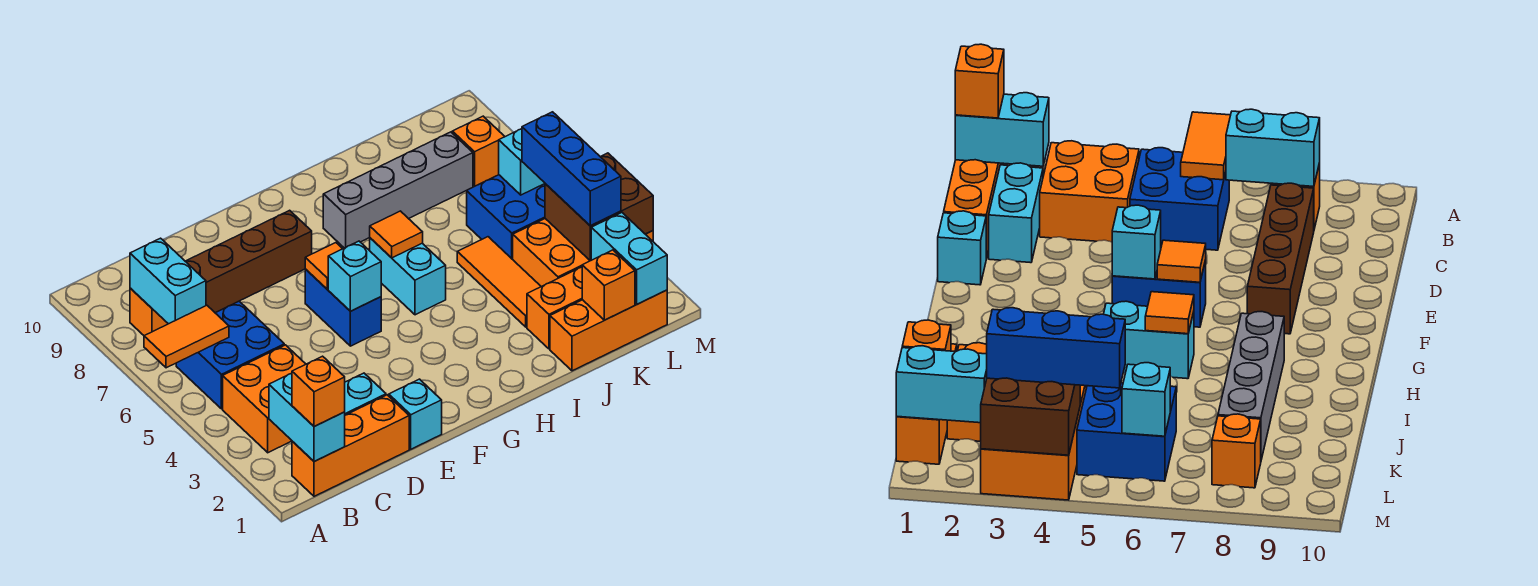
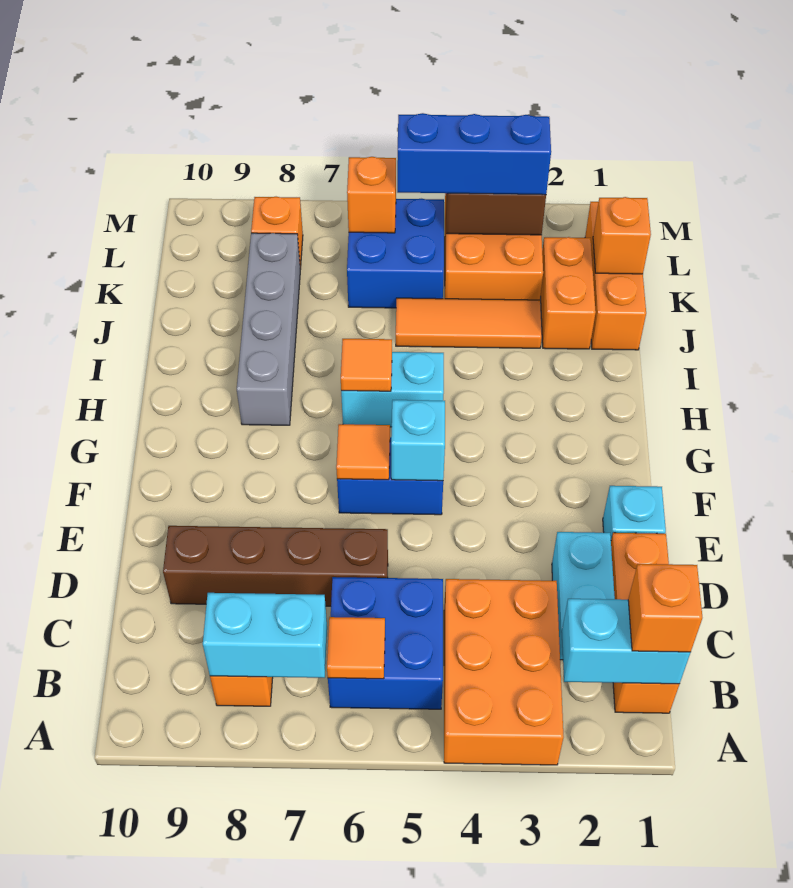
orange 1x2 tile [144,305,229,368] -> orange 1x1 tile [327,617,385,679]
orange 2x2 brick [223,345,306,453] -> orange 2x3 brick [444,579,564,765]
brown 1x4 brick [185,210,312,313] -> brown 1x4 brick turned to [163,526,388,606]
cyan 1x2 brick [591,213,667,304] -> none
cyan 1x1 brick [499,129,545,195] -> orange 1x1 brick [347,157,396,233]

